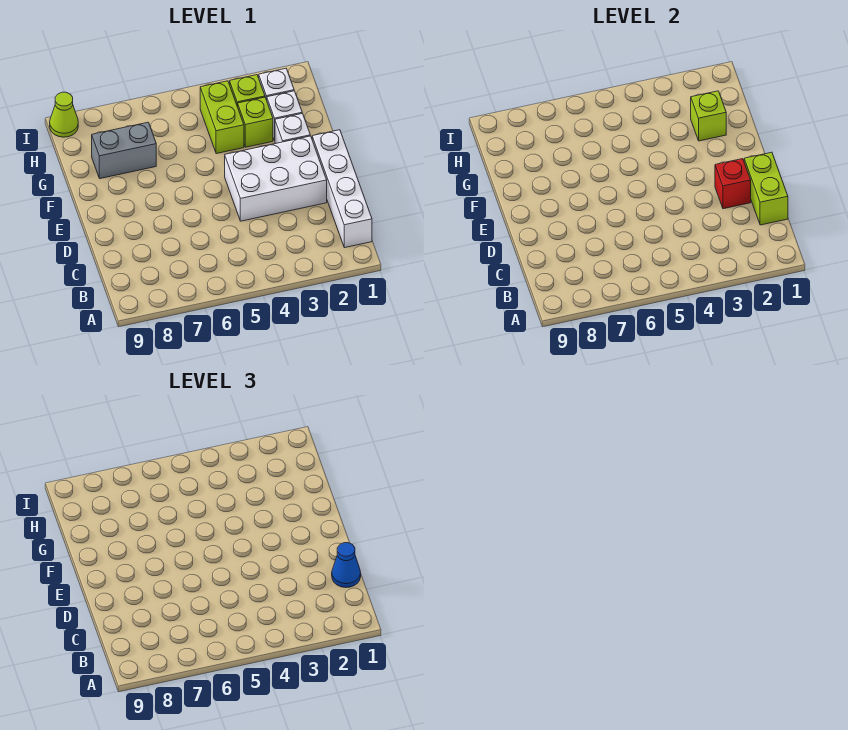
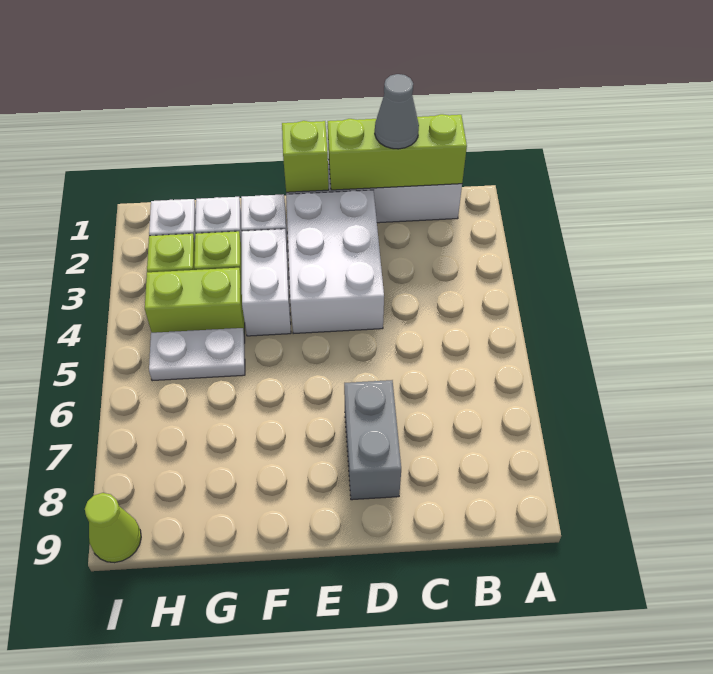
lime 1x2 brick [744,152,788,225] -> lime 1x3 brick [328,114,467,190]
blue 1x1 cone [332,543,361,588] -> grey 1x1 cone [375,74,419,149]
red 1x1 brick [715,159,751,209] -> none
none -> white 1x2 brick [241,229,291,336]
lime 1x1 brick [691,91,726,141] -> lime 1x1 brick moved to [282,121,329,193]
none -> white 1x2 plate [149,328,245,381]
grey 1x2 brick [92,122,156,179] -> grey 1x2 brick moved to [344,380,401,500]

